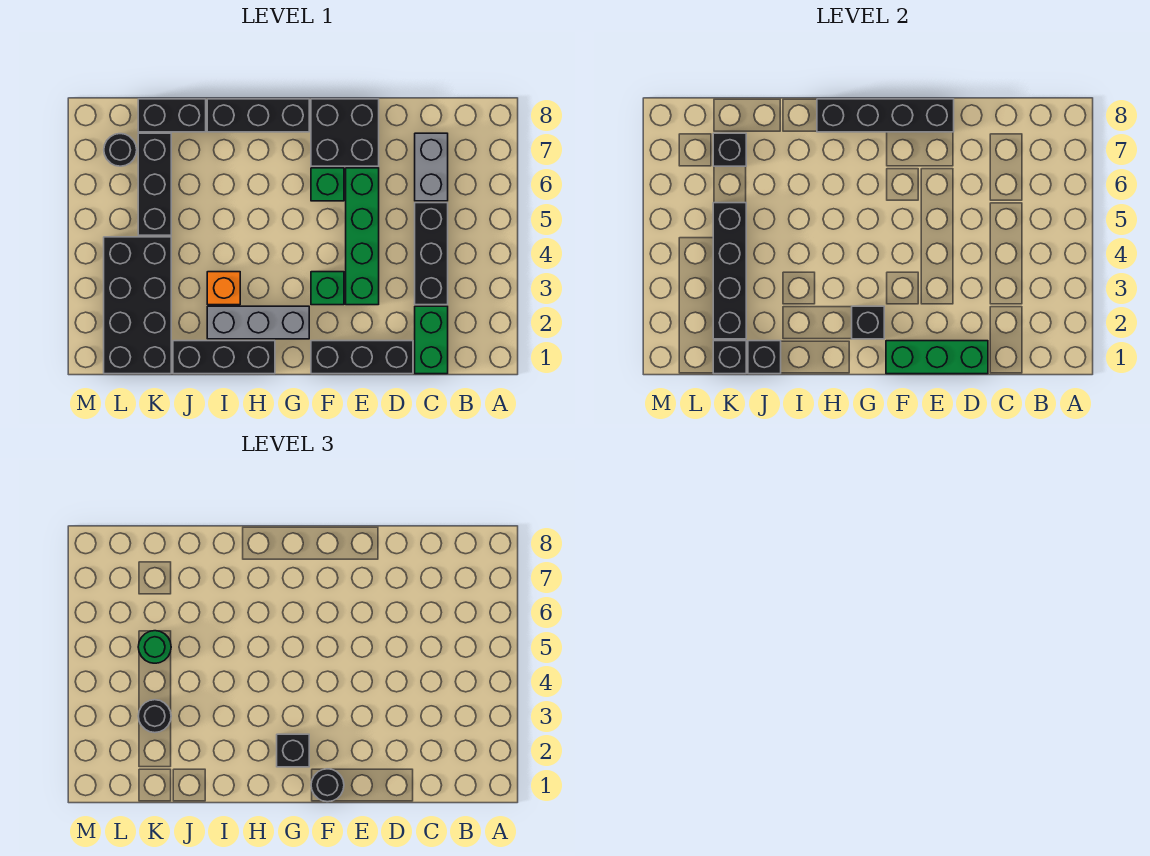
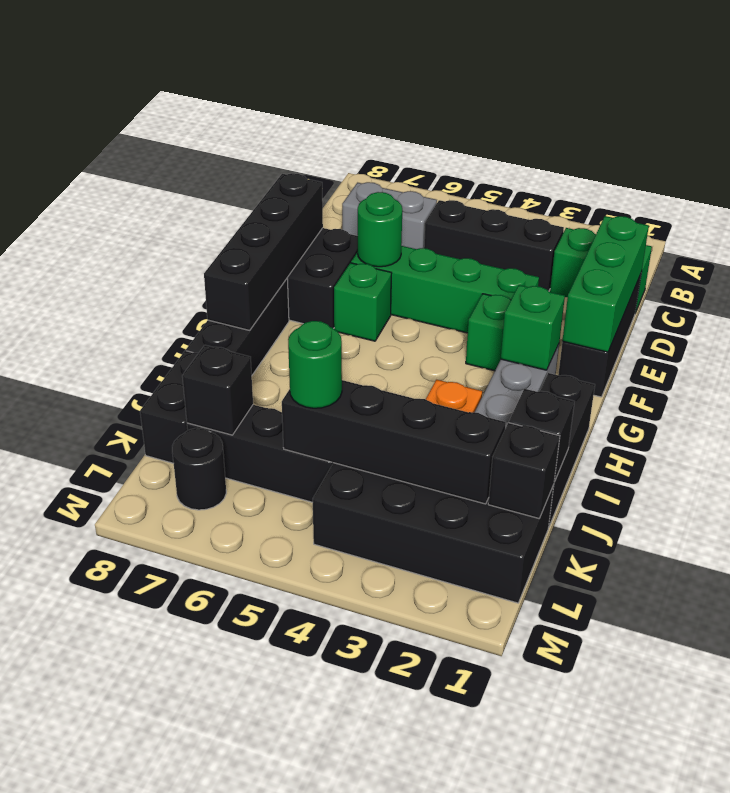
none -> green 1x1 round brick [358,192,402,267]
black 1x1 round brick [311,769,344,802] -> none
black 1x1 brick [852,306,884,339] -> green 1x1 brick [501,285,565,370]
black 1x1 brick [277,734,309,767] -> none
black 1x1 round brick [138,700,171,733] -> none

